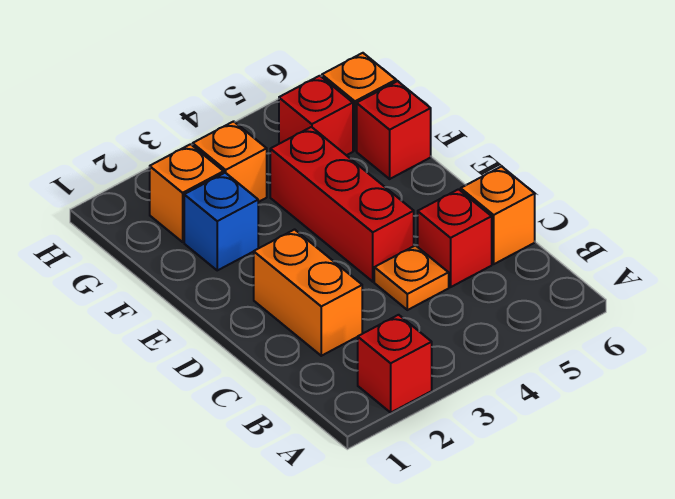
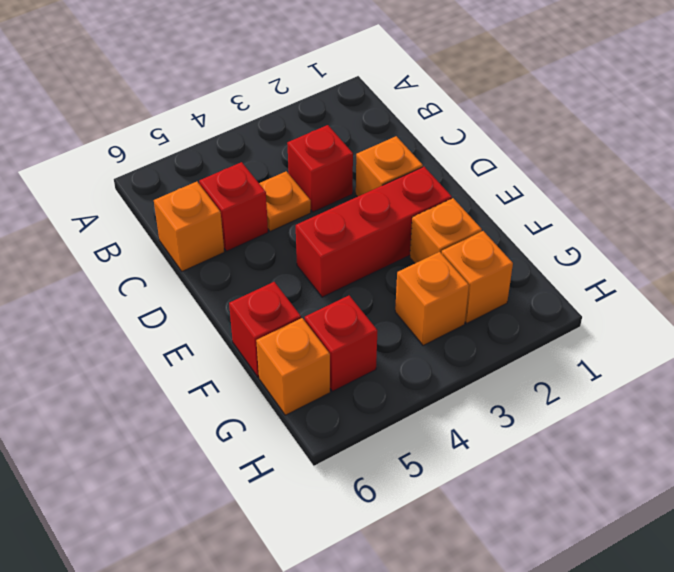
red 1x1 brick [358,315,432,412] -> red 1x1 brick moved to [287,125,353,212]
orange 1x2 brick [254,230,362,356] -> orange 1x1 brick [356,136,423,197]
red 1x3 brick [270,127,414,282] -> red 1x3 brick turned to [296,167,452,297]
blue 1x1 brick [184,173,258,270] -> orange 1x1 brick [410,198,482,263]

